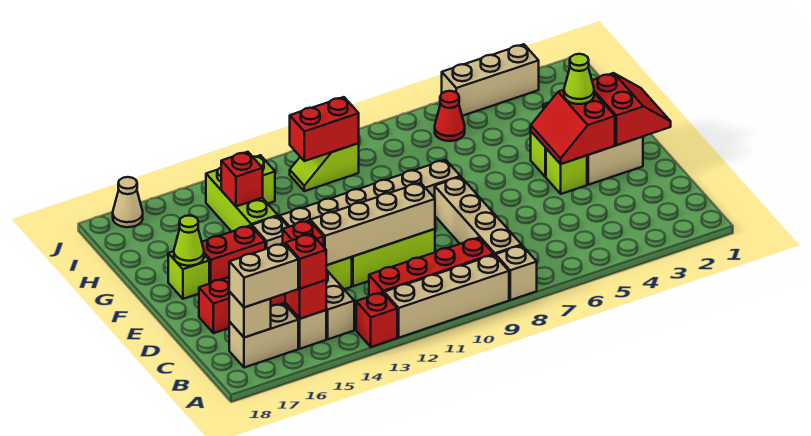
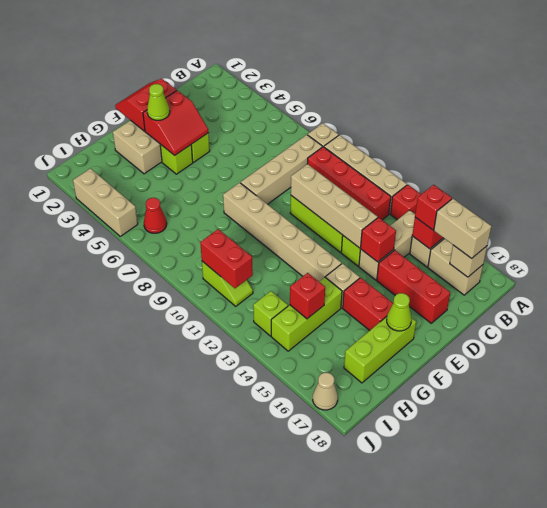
lime 1x1 brick [168,251,209,299] -> lime 1x3 brick [344,317,416,383]

